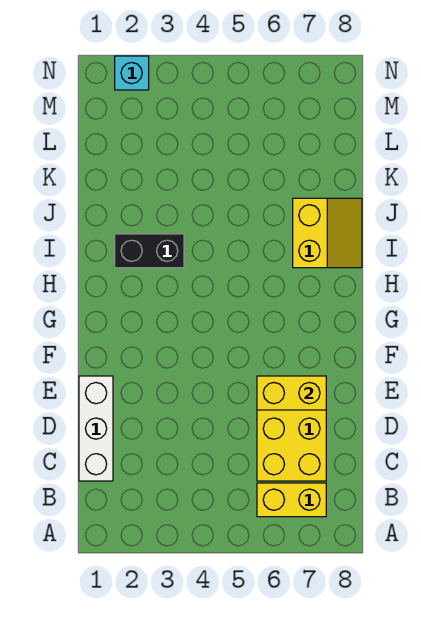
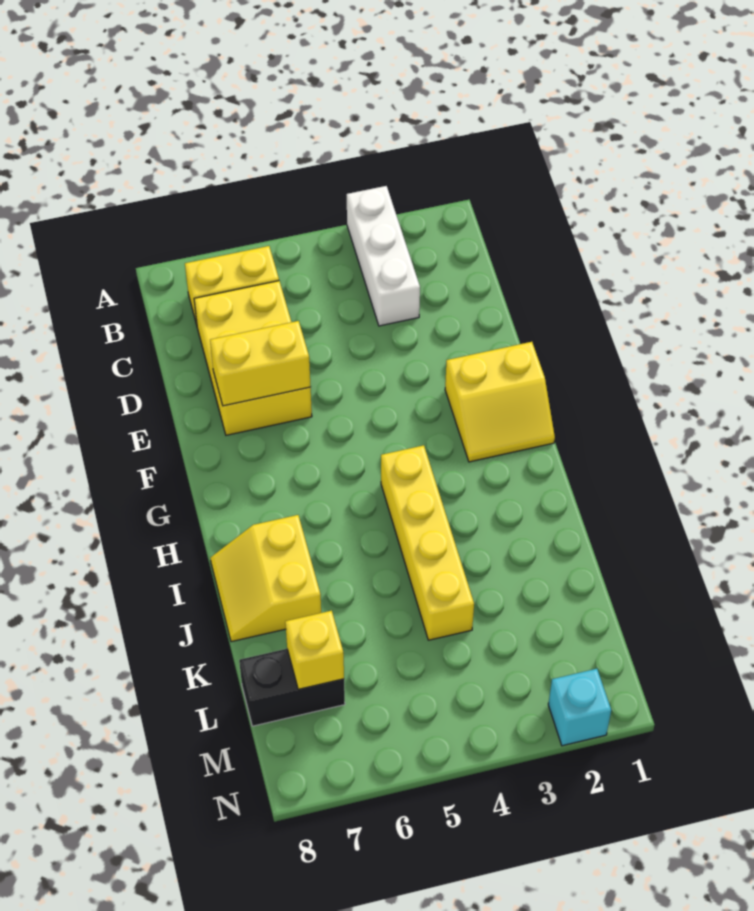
white 1x3 brick [79,376,113,481] -> white 1x3 brick moved to [347,186,420,326]
none -> yellow 2x2 slope [445,342,555,462]
none -> yellow 1x4 brick [381,445,474,640]
black 1x2 brick [115,234,184,268] -> black 1x2 brick moved to [239,649,345,726]
none -> yellow 1x1 brick [285,611,344,689]

